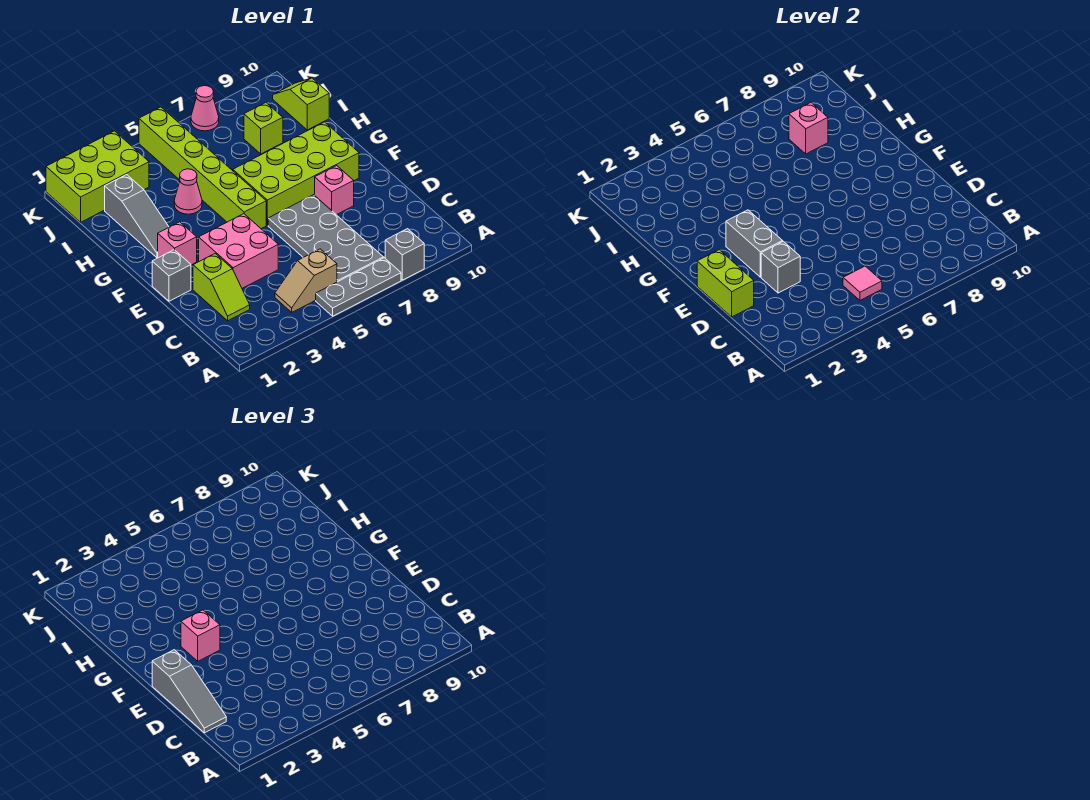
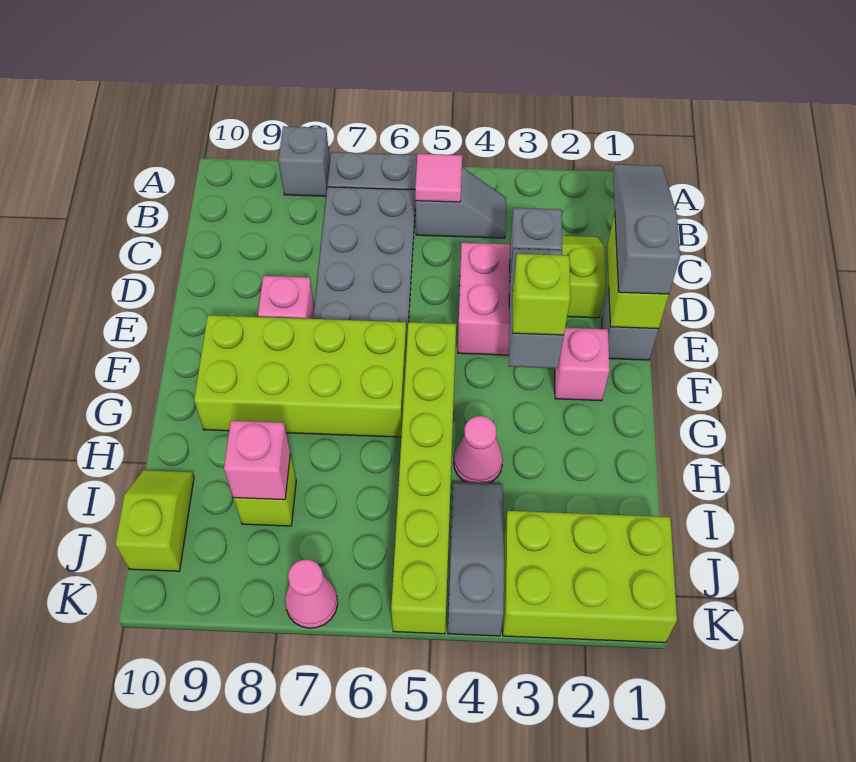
tan 1x2 slope [275,249,337,312] -> grey 1x2 slope [415,168,506,238]
pink 1x1 brick [181,610,220,661] -> lime 1x1 brick [512,254,570,335]
grey 1x3 slope [105,175,169,258] -> grey 1x3 slope moved to [448,482,504,636]
lime 1x2 slope [273,78,329,130] -> lime 1x2 slope turned to [115,470,194,571]

